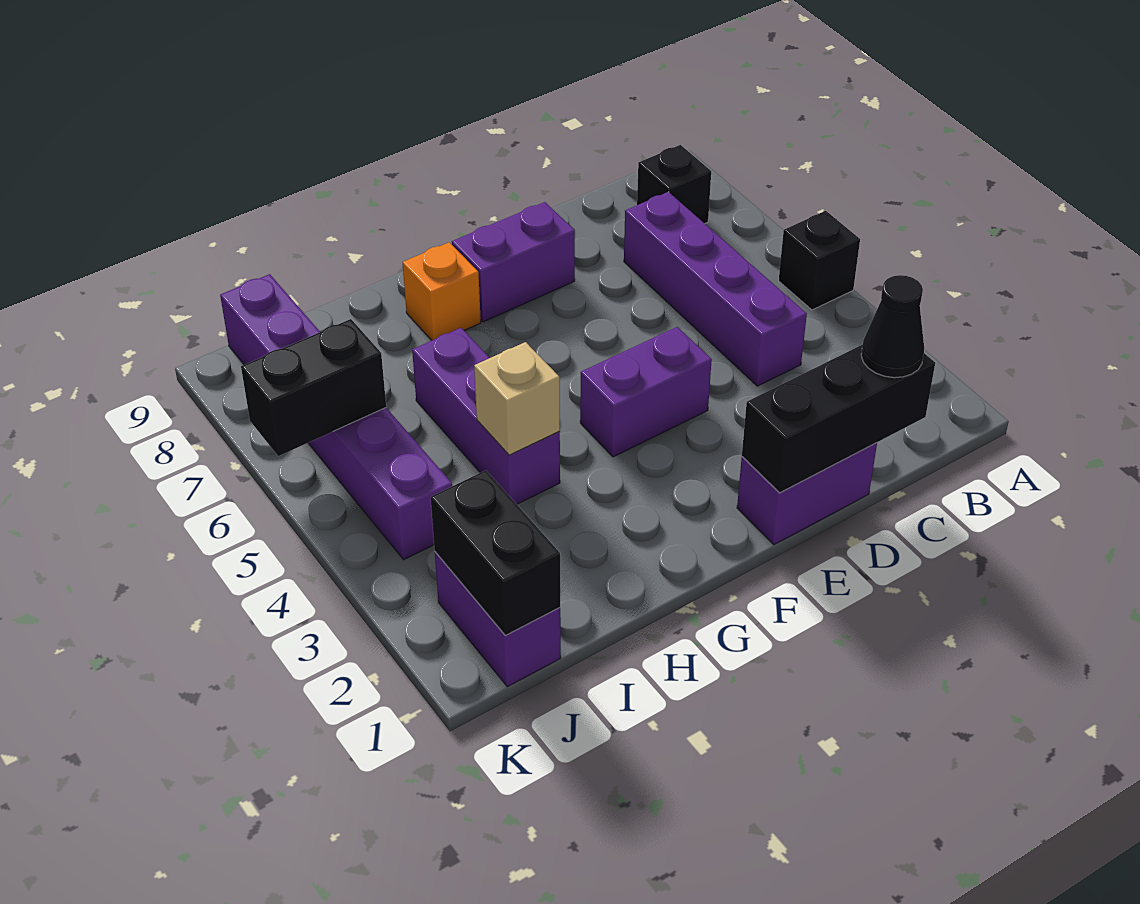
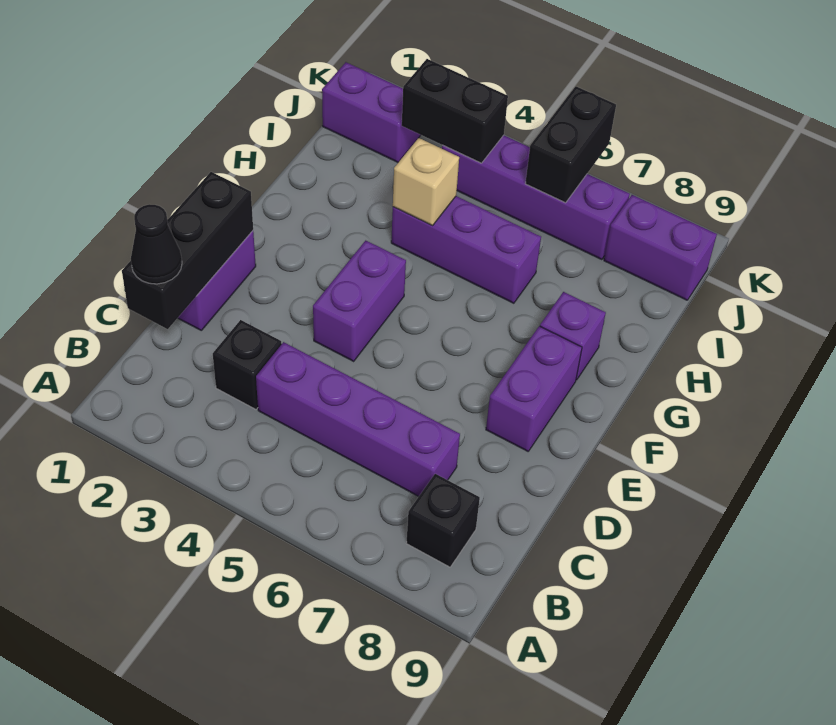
black 1x1 brick [779,211,860,310] -> black 1x1 brick moved to [213,320,282,409]
orange 1x1 brick [402,242,481,340] -> purple 1x1 brick [540,292,606,380]
black 1x2 brick [431,470,560,635] -> black 1x2 brick moved to [402,59,508,163]

